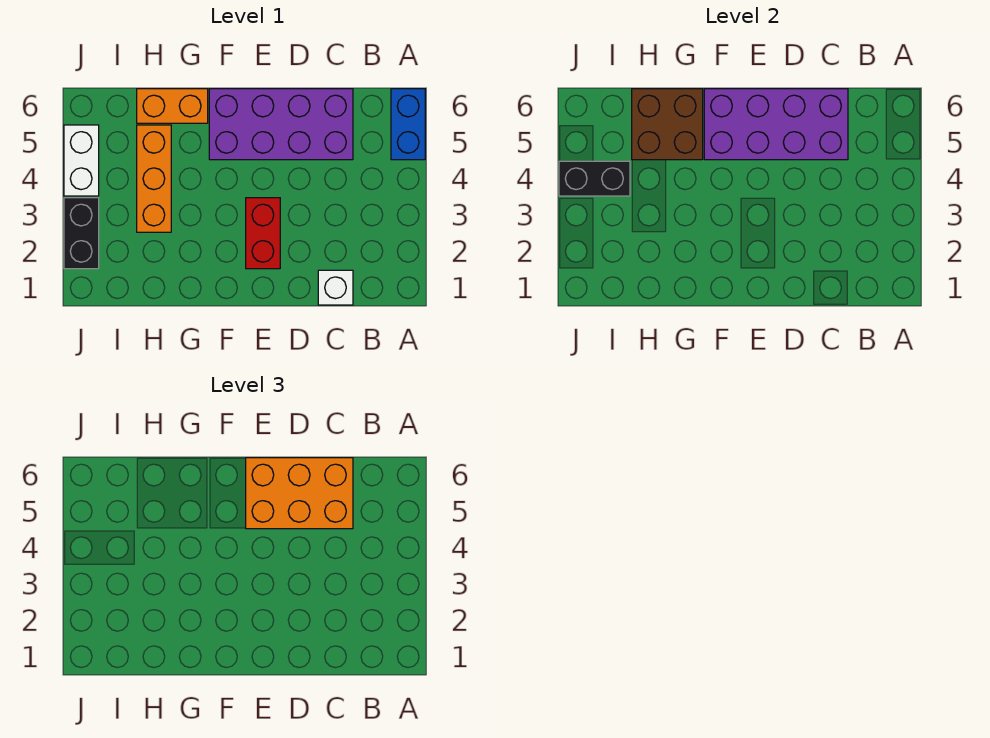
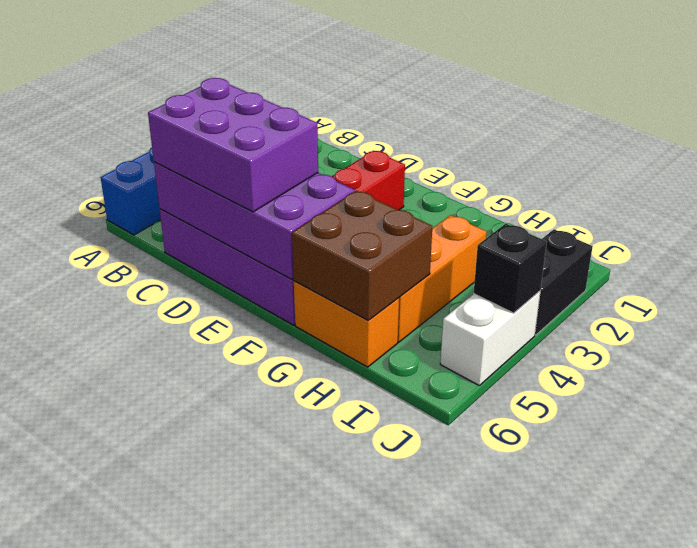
white 1x1 brick [318,270,353,305] -> none
orange 2x3 brick [246,458,353,529] -> purple 2x3 brick [148,78,318,212]
black 1x2 brick [559,161,630,196] -> black 1x1 brick [474,224,547,313]

